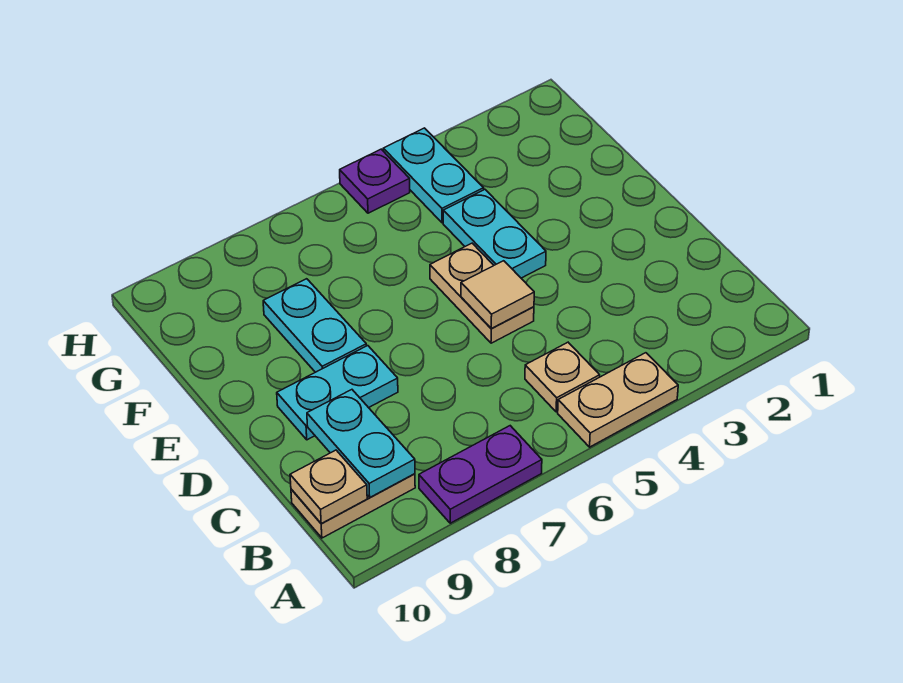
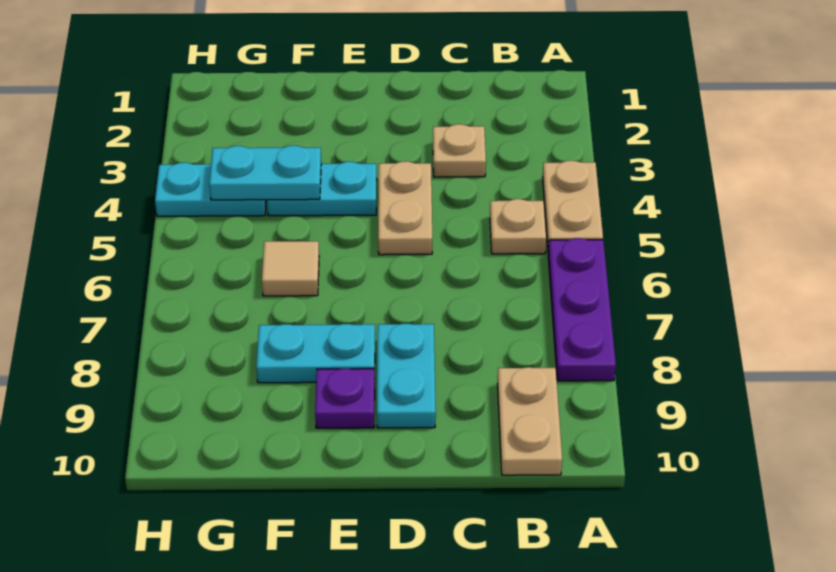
purple 1x2 plate [419,426,542,523] -> purple 1x3 plate [548,238,616,381]
cyan 1x2 plate [307,390,415,498] -> cyan 1x2 plate moved to [209,146,321,200]
tan 1x1 plate [290,450,367,523] -> tan 1x1 plate moved to [433,124,486,177]
tan 1x2 plate [430,243,534,343] -> tan 1x2 plate turned to [378,161,432,255]
tan 1x1 tile [461,261,534,328] -> tan 1x1 tile moved to [262,241,319,296]
purple 1x1 plate [340,149,410,213] -> purple 1x1 plate moved to [315,369,375,428]

